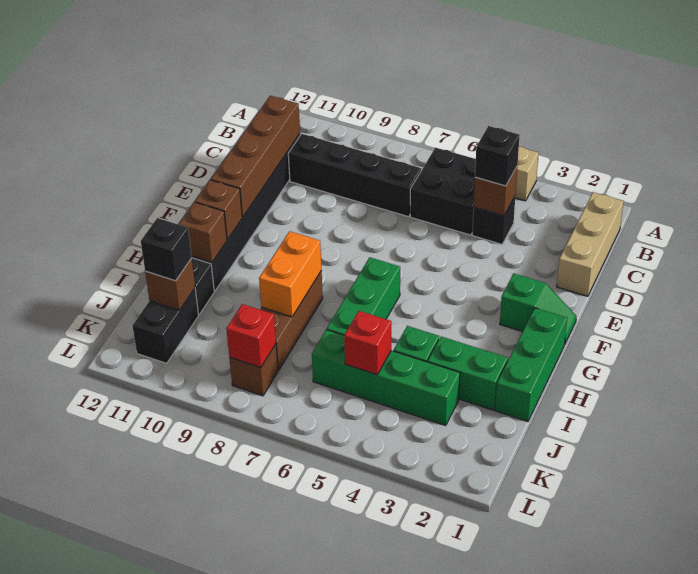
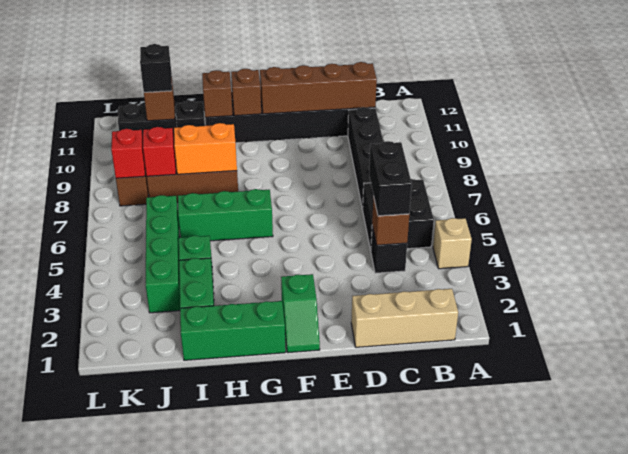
black 1x1 brick [475,126,520,186] -> black 1x2 brick [369,141,412,216]
red 1x1 brick [344,311,391,375] -> red 1x1 brick moved to [143,127,176,176]

